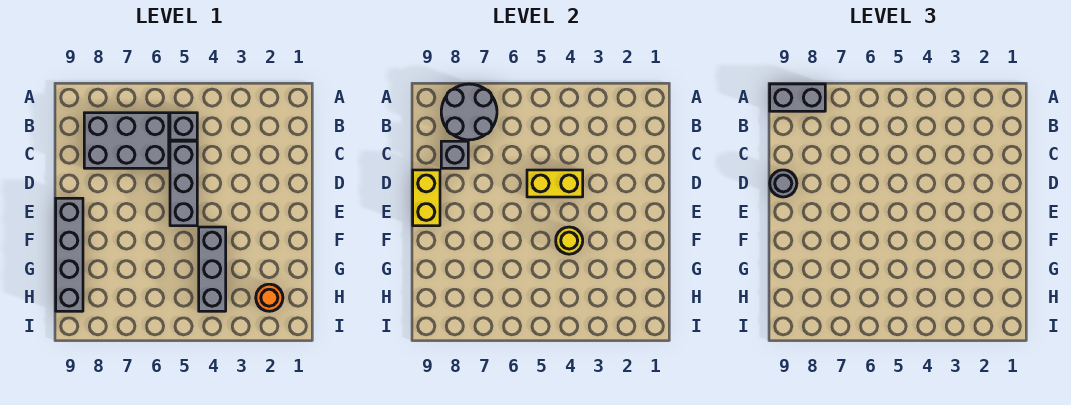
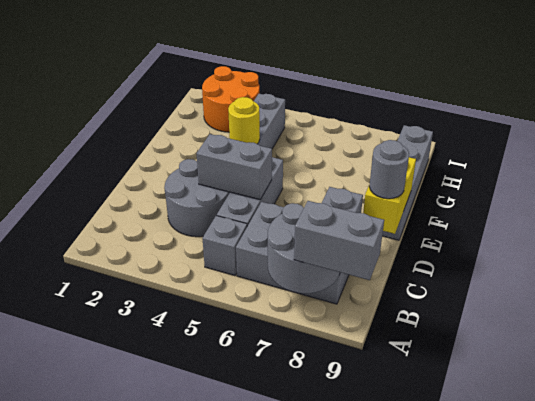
none -> grey 2x2 round brick [164,159,230,237]
yellow 1x2 brick [527,170,583,197] -> grey 1x2 brick [197,134,272,200]
orange 1x1 round brick [256,284,283,311] -> orange 2x2 round brick [202,66,259,132]

